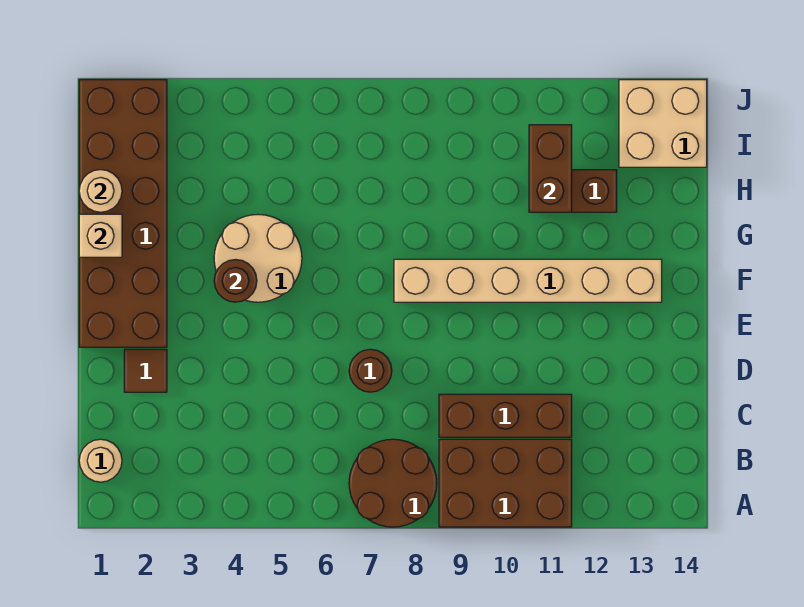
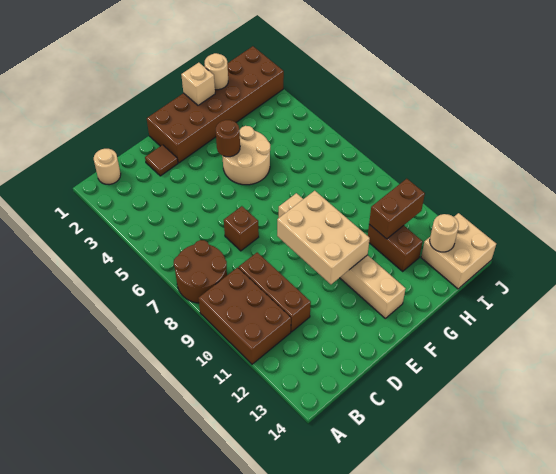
brown 1x1 round brick [349,349,392,392] -> brown 1x1 brick [224,206,259,251]
none -> tan 2x3 brick [277,191,370,284]
none -> tan 1x1 round brick [430,214,459,252]

